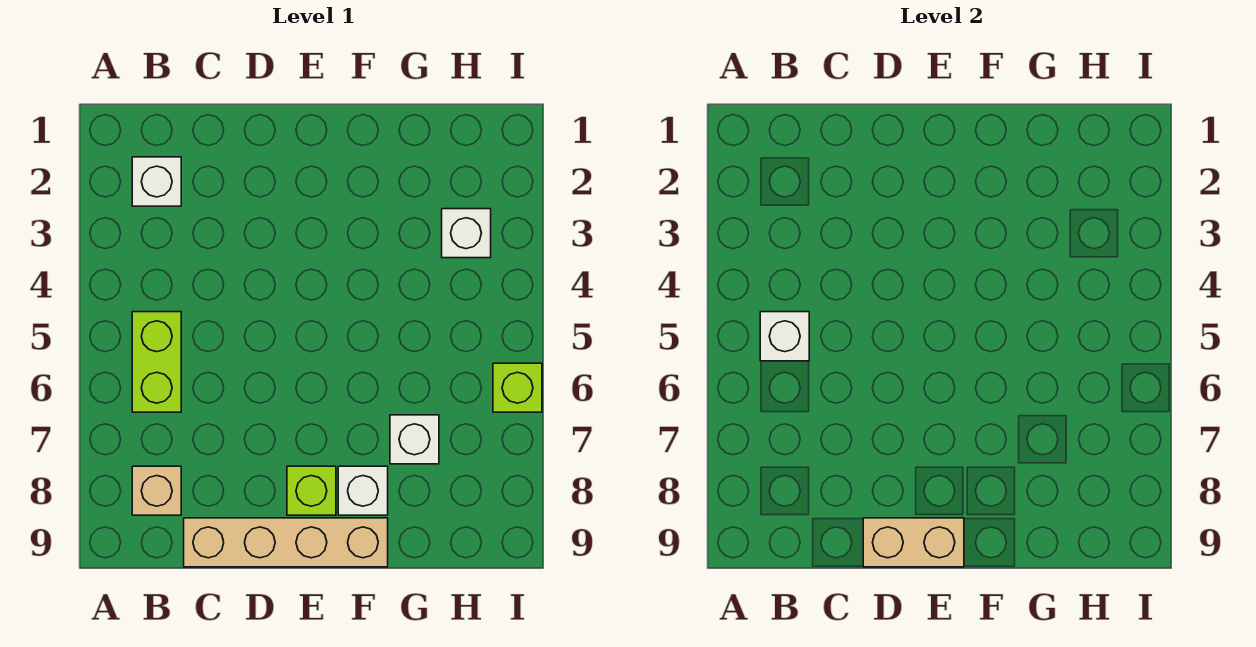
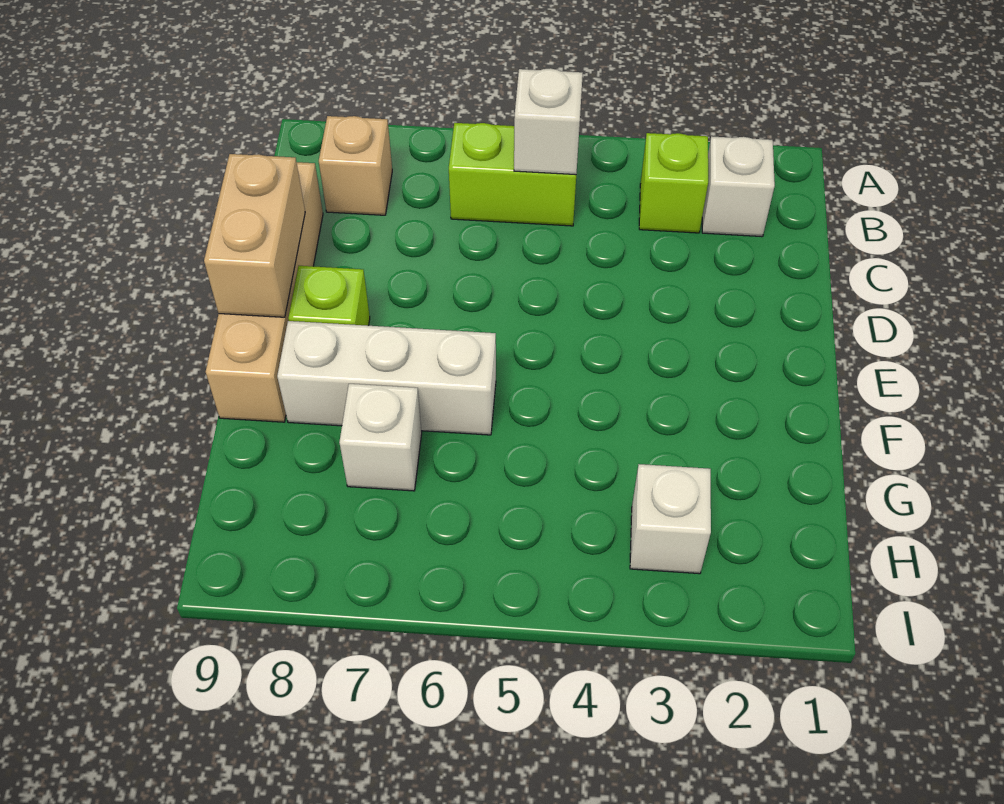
white 1x1 brick [338,466,388,515] -> white 1x3 brick [277,321,496,435]
lime 1x1 brick [493,363,542,412] -> lime 1x1 brick moved to [639,133,708,233]

